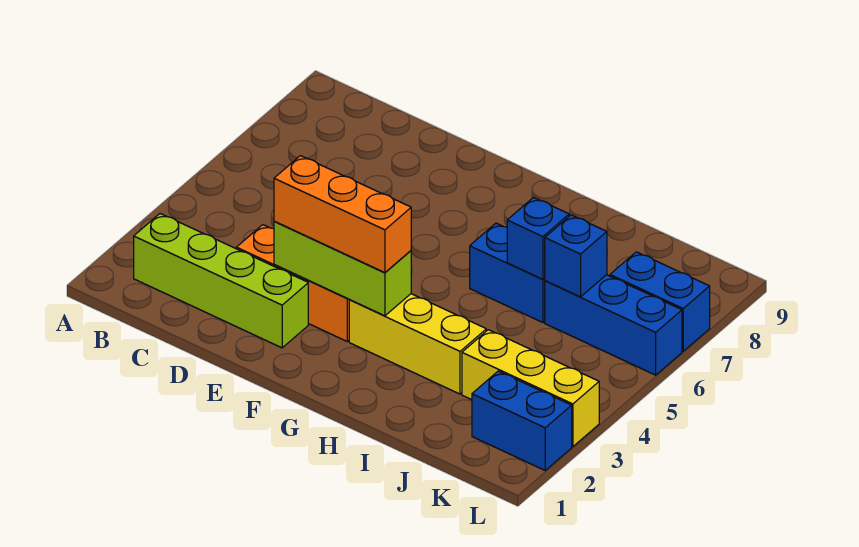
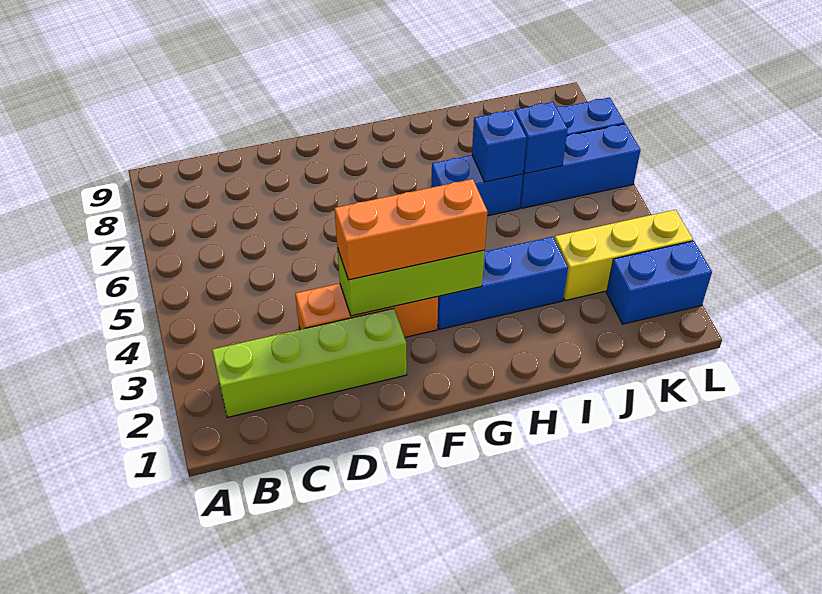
yellow 1x3 brick [349,294,486,394] -> blue 1x3 brick [437,237,568,329]

